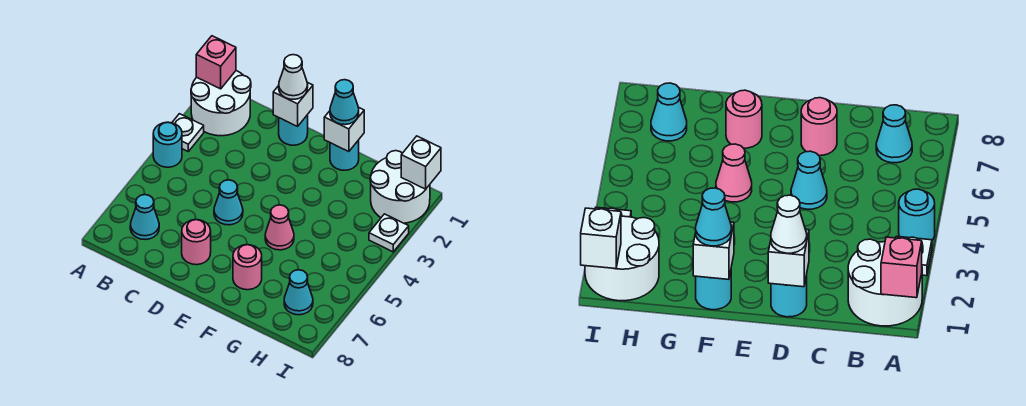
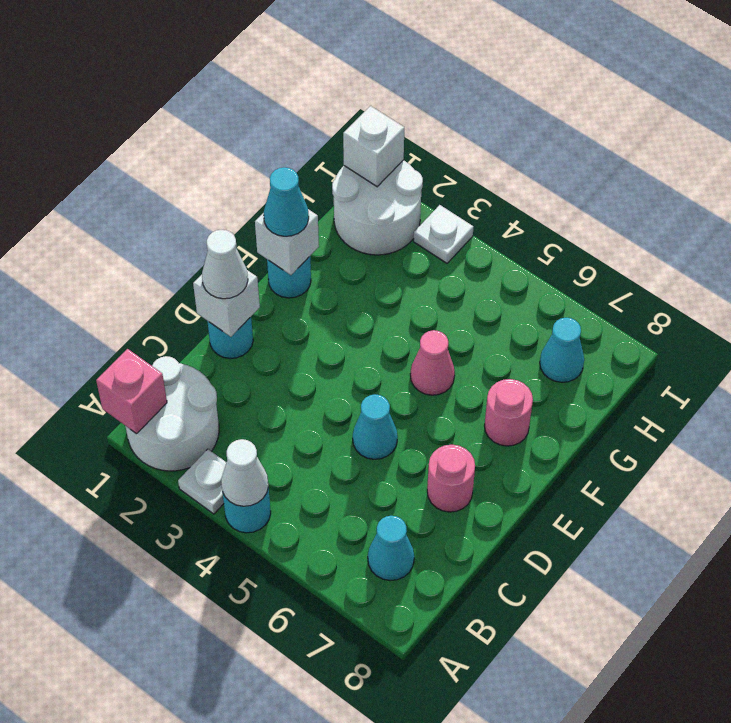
none -> white 1x1 cone [221,439,268,506]

